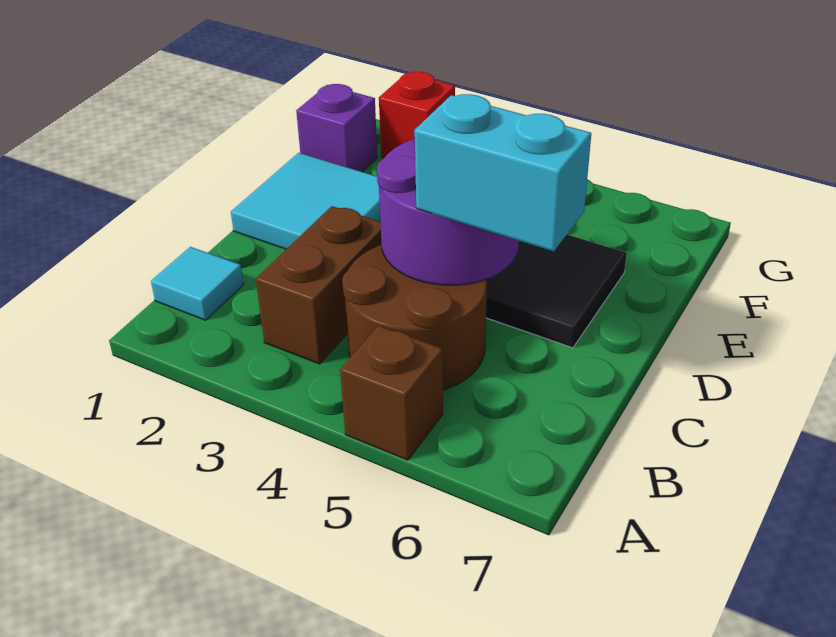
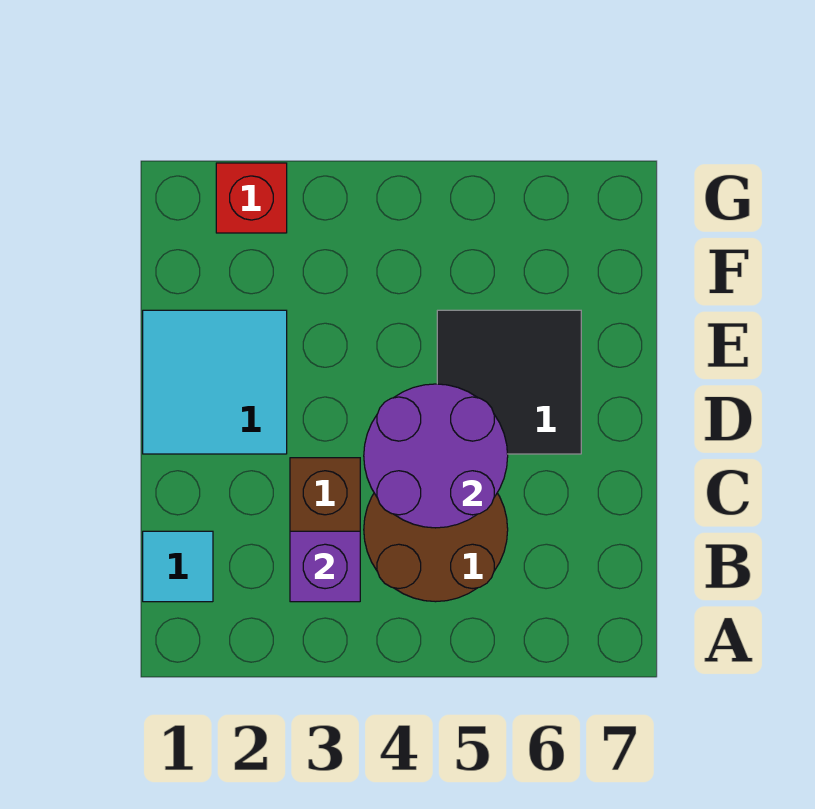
brown 1x1 brick [340,326,443,460] -> none
cyan 1x2 brick [415,94,591,251] -> none
purple 1x1 brick [296,84,378,172] -> purple 1x1 brick moved to [290,531,360,602]

